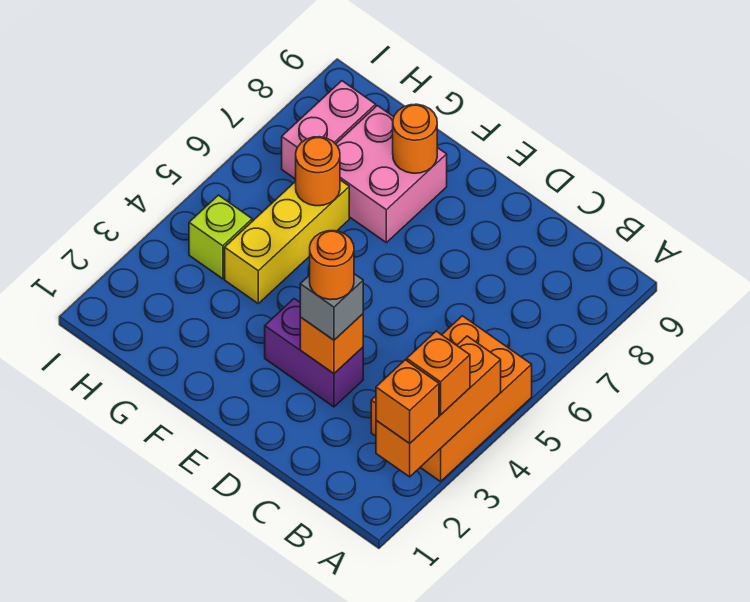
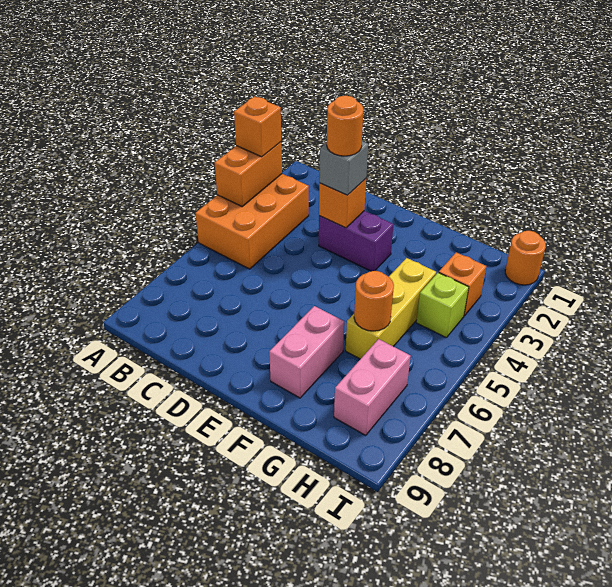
orange 1x3 brick [376,336,501,477] -> orange 1x2 brick [215,142,282,206]
orange 1x1 brick [376,360,439,444] -> orange 1x1 brick moved to [439,252,486,316]
pink 2x2 brick [336,106,447,243] -> pink 1x2 brick [269,306,344,398]
orange 1x1 round brick [393,104,437,173] -> orange 1x1 round brick moved to [505,231,546,285]

